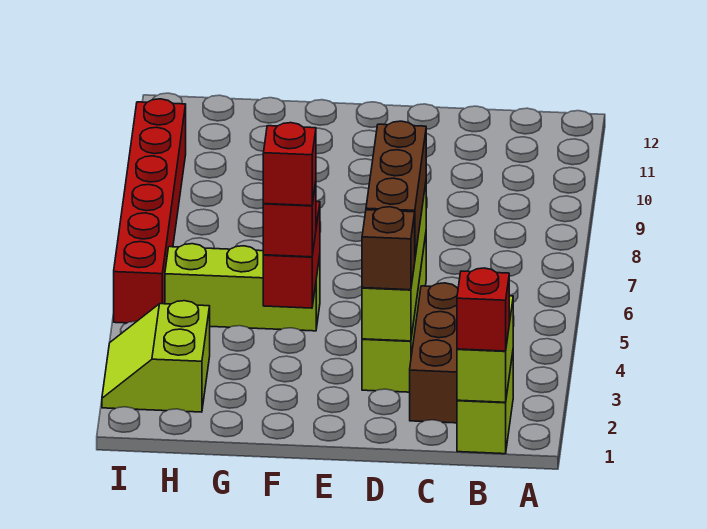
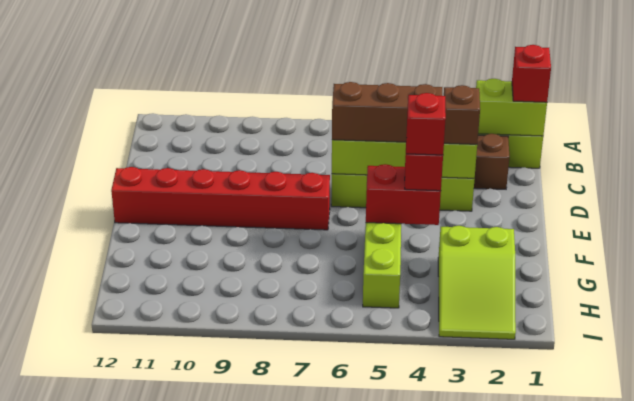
lime 2x2 slope [102,301,210,412] -> lime 2x3 slope [438,226,516,339]
red 1x6 brick [114,99,186,323] -> red 1x6 brick moved to [111,167,330,230]

